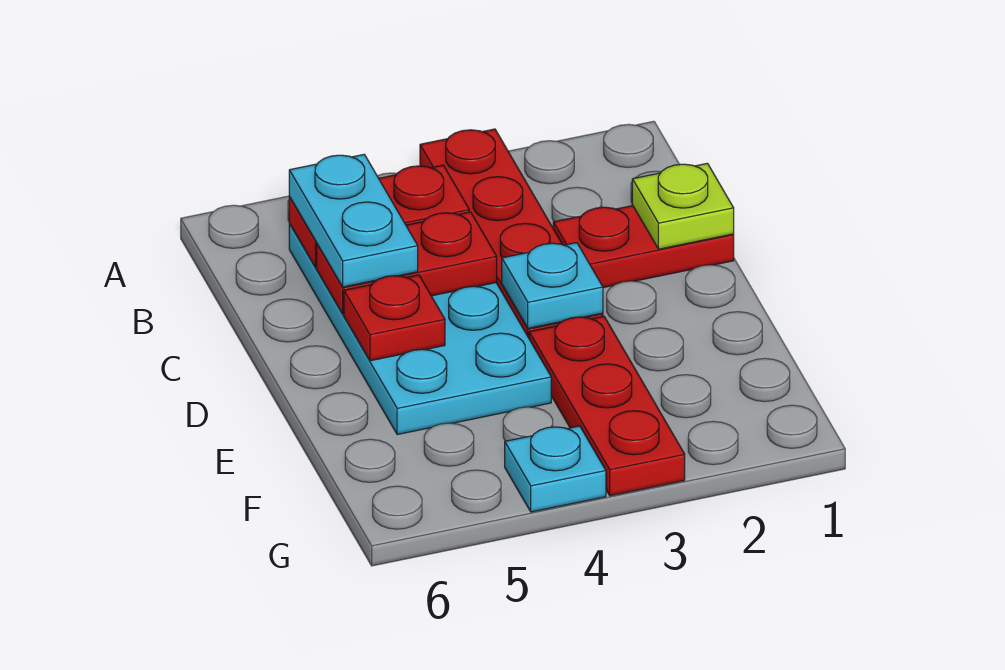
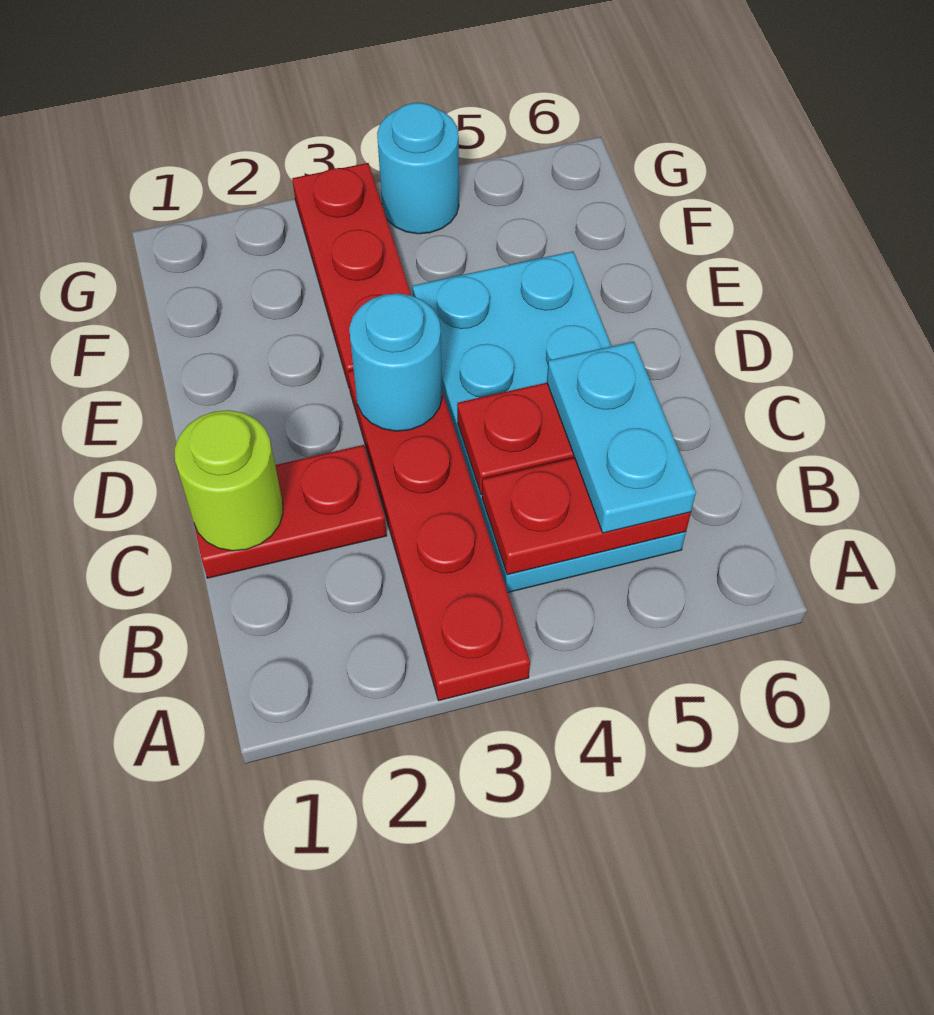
lime 1x1 plate [632,163,734,249] -> lime 1x1 round brick [175,410,283,551]
cyan 1x1 plate [502,243,603,328] -> cyan 1x1 round brick [349,293,442,431]
red 1x1 plate [344,275,445,361] -> none
cyan 1x1 plate [505,426,606,512] -> cyan 1x1 round brick [377,103,459,234]

